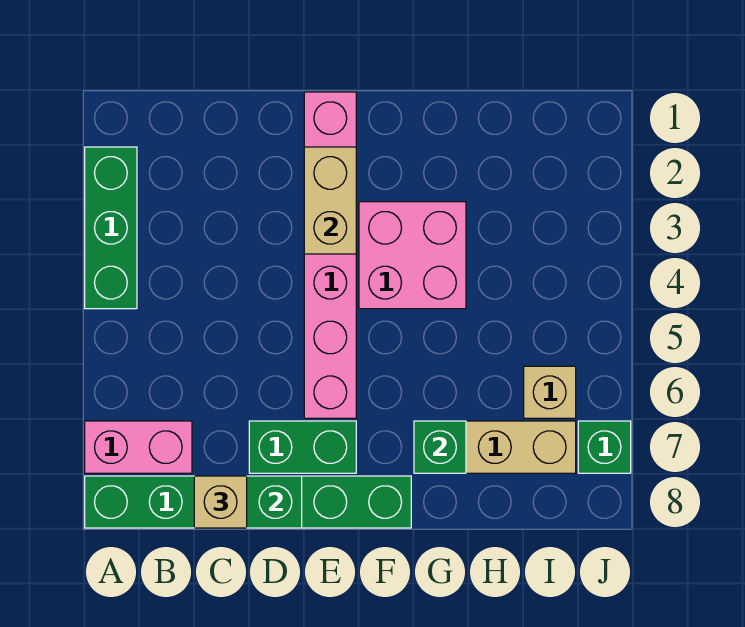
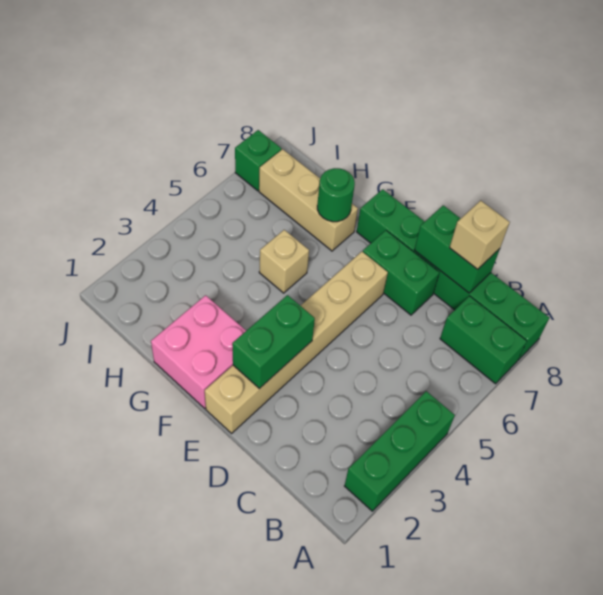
pink 1x2 brick [85,421,192,473] -> green 1x2 brick [440,296,527,384]
pink 1x6 brick [304,92,356,418] -> tan 1x6 brick [205,252,388,433]
tan 1x2 brick [304,147,356,254] -> green 1x2 brick [232,295,315,389]
pink 2x2 brick [359,202,466,309] -> pink 2x2 brick moved to [151,295,246,409]
green 1x1 brick [414,421,466,473] -> green 1x1 round brick [317,168,355,222]
tan 1x1 brick [524,366,576,418] -> tan 1x1 brick moved to [259,230,309,293]

